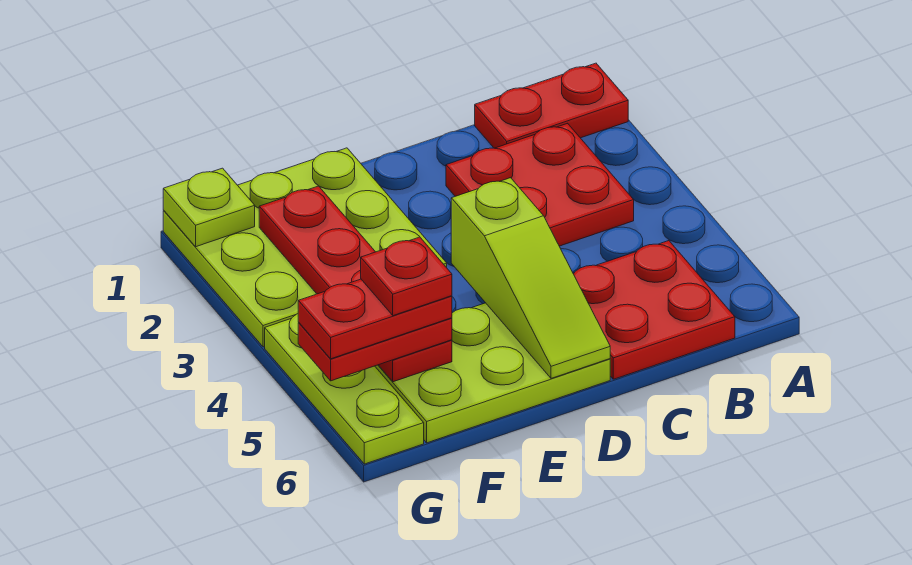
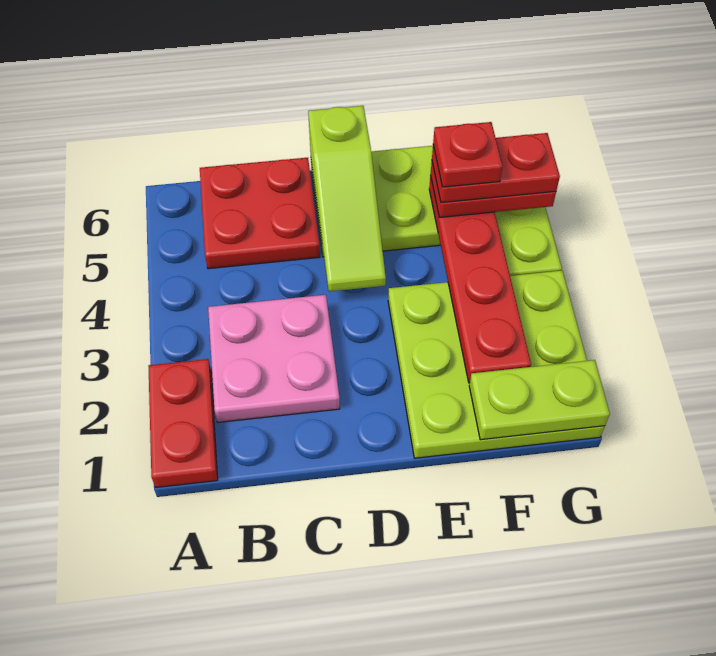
red 1x2 plate [475,63,628,148] -> red 1x2 plate turned to [148,359,218,487]
red 2x2 plate [446,123,634,246] -> pink 2x2 plate [208,295,340,422]
lime 1x3 slope [451,178,610,378] -> lime 1x3 slope turned to [308,106,386,291]
lime 1x1 plate [163,168,255,247] -> lime 1x2 plate [469,360,610,440]

